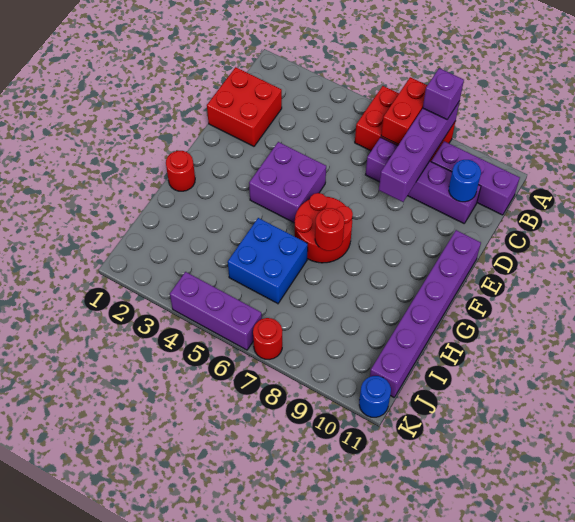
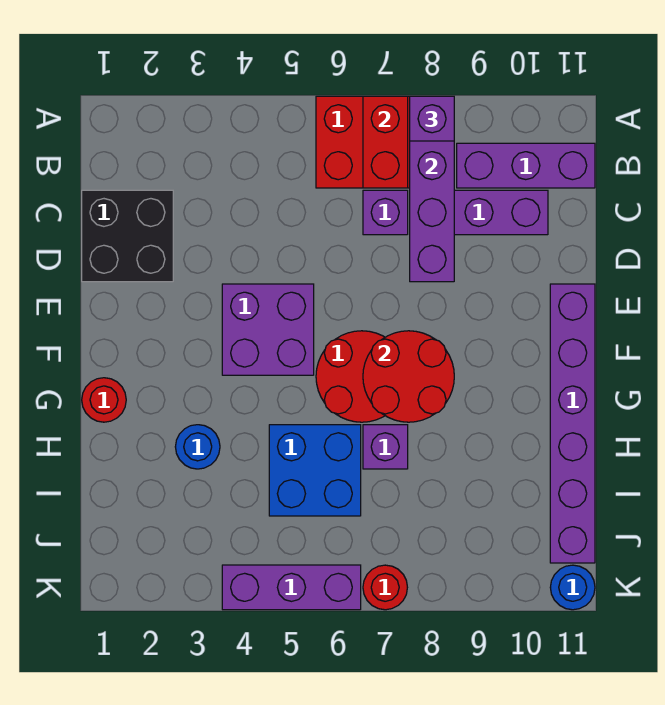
red 2x2 brick [207,67,282,146] -> black 2x2 brick [82,190,173,282]
blue 1x1 round brick [449,160,481,202] -> blue 1x1 round brick moved to [175,425,220,469]
red 1x1 round brick [315,208,344,251] -> red 2x2 round brick [363,331,454,422]
none -> purple 1x1 brick [363,425,408,469]

